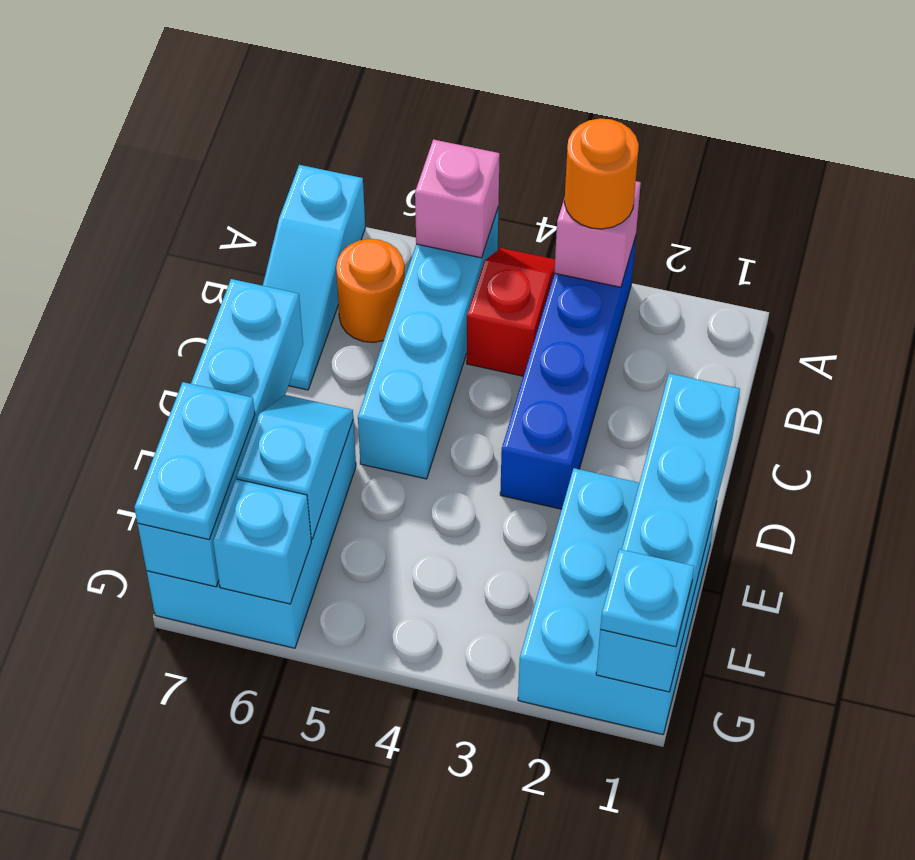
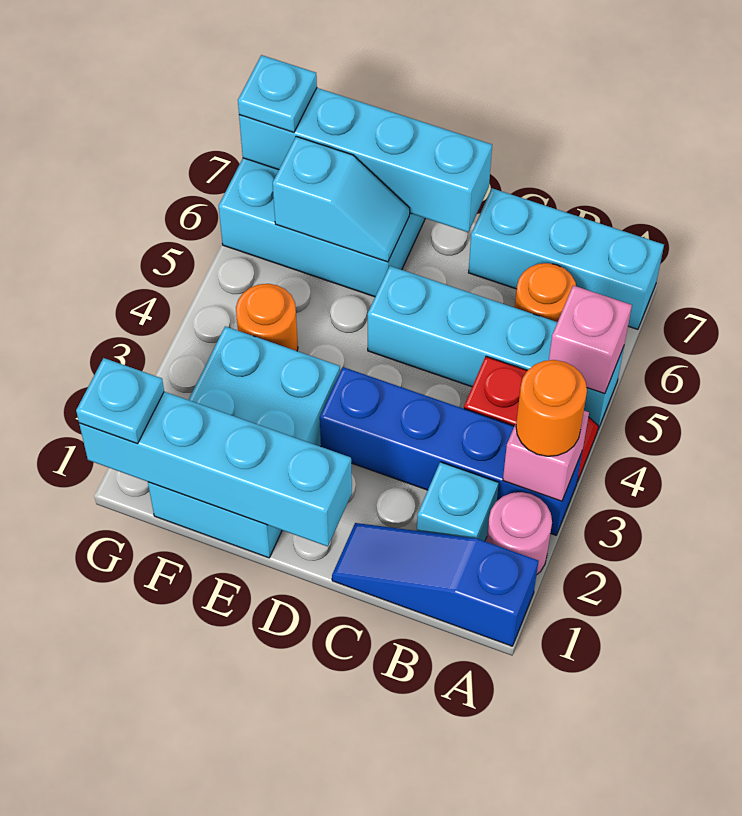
none -> blue 1x3 slope [332,523,538,646]
none -> pink 1x1 round brick [487,492,552,574]
cyan 1x3 slope [263,165,365,390] -> cyan 1x3 brick [469,188,664,329]
cyan 2x3 brick [518,468,717,734] -> cyan 2x3 brick turned to [148,326,340,558]
none -> orange 1x1 round brick [236,284,298,351]
cyan 1x2 plate [134,382,255,539] -> cyan 1x1 plate [238,55,317,132]
cyan 1x1 brick [213,479,311,604] -> cyan 1x1 brick moved to [417,462,499,541]

